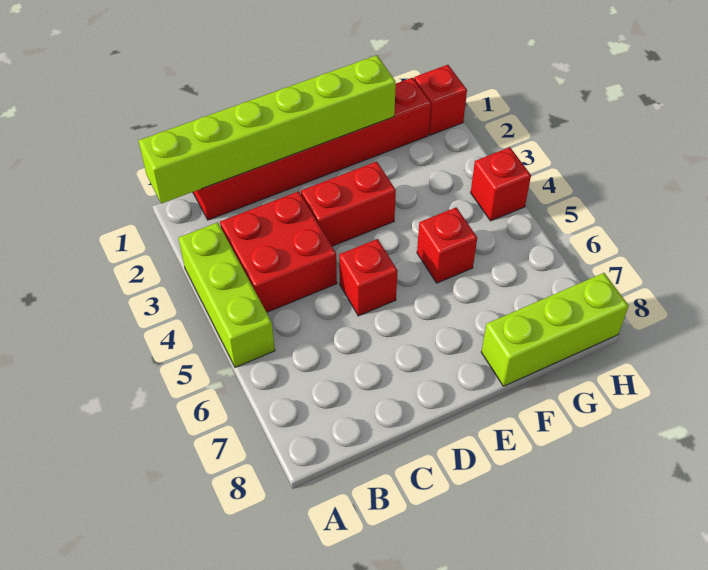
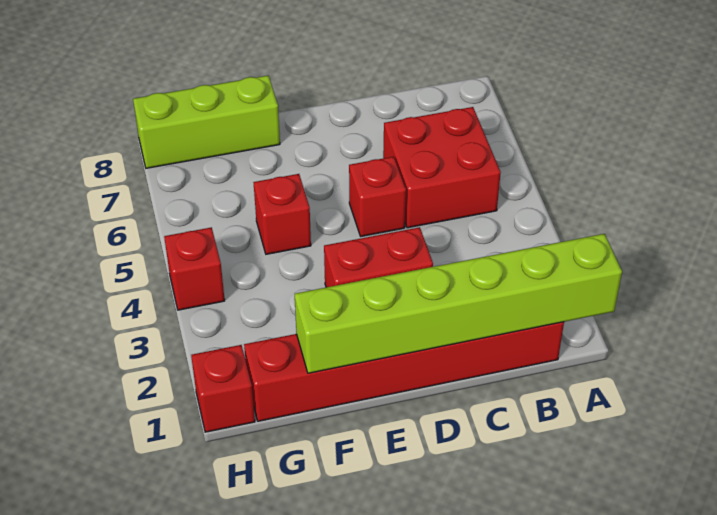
lime 1x3 brick [179,222,275,367] -> none
red 2x2 brick [220,191,337,312] -> red 2x2 brick moved to [383,107,501,228]

